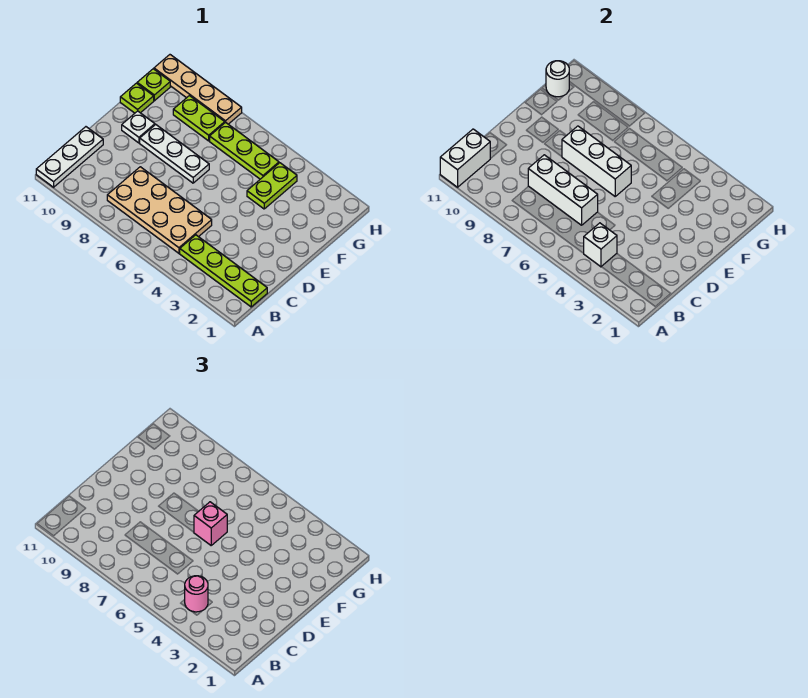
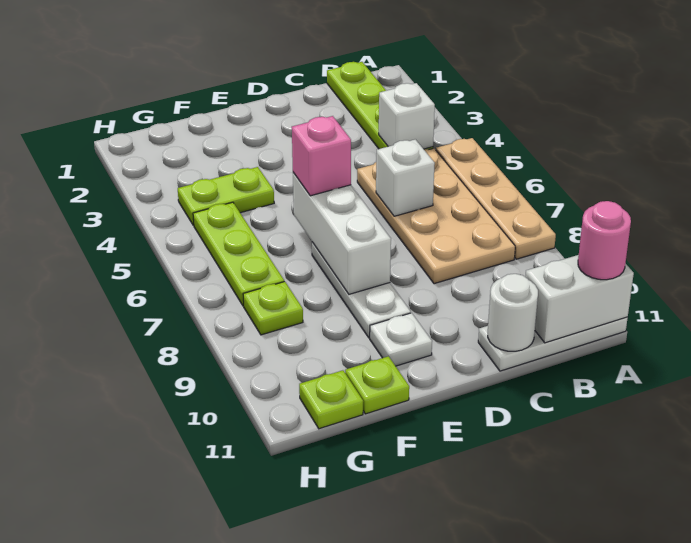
pink 1x1 round brick [185,576,208,612] -> pink 1x1 round brick moved to [578,201,631,280]
white 1x3 brick [528,155,598,225] -> white 1x1 brick [376,139,435,216]
lime 1x2 plate [173,96,225,141] -> lime 1x1 plate [243,282,303,335]
white 1x1 round brick [546,61,569,97] -> white 1x1 round brick moved to [488,274,538,351]
tan 1x4 plate [154,55,242,124] -> tan 1x4 plate moved to [436,138,556,259]

